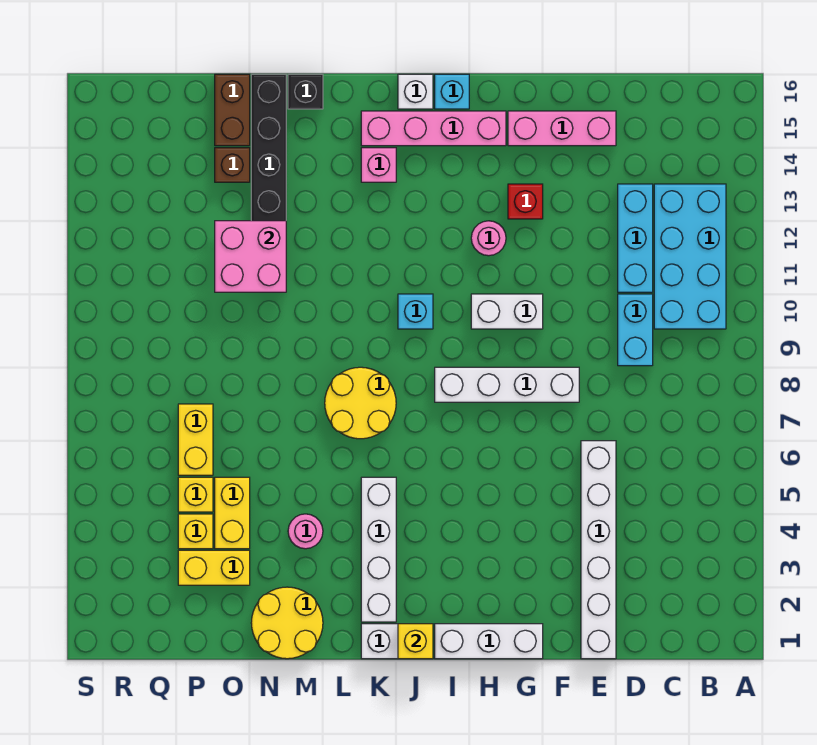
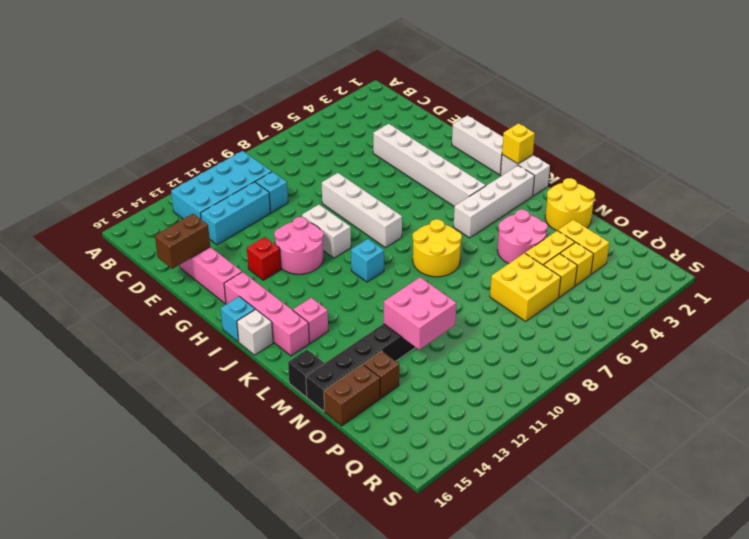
cyan 1x2 brick [618,294,653,366] -> cyan 1x1 brick [256,172,288,213]
white 1x6 brick [581,441,616,659] -> white 1x6 brick turned to [373,124,486,206]
none -> brown 1x2 brick [155,214,210,269]
pink 1x1 round brick [471,221,506,256] -> pink 2x2 round brick [274,217,323,274]
pink 1x1 round brick [288,514,323,549] -> pink 2x2 round brick [497,210,547,264]
yellow 1x2 brick [178,404,213,475] -> yellow 2x2 brick [490,253,561,322]

